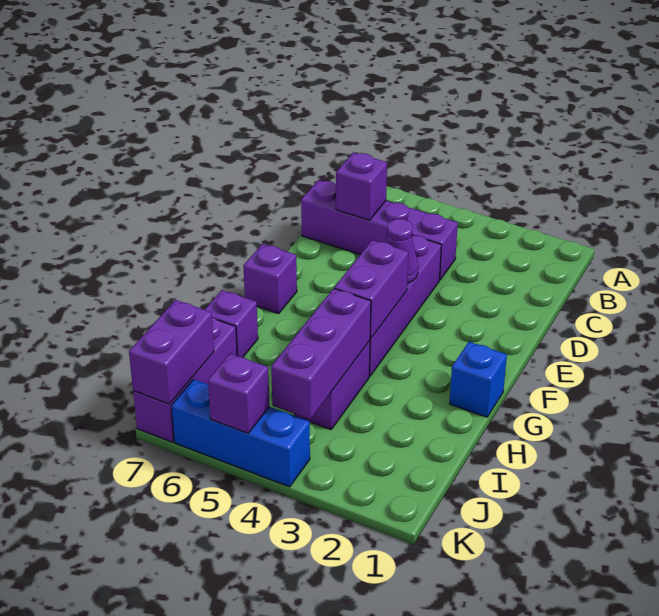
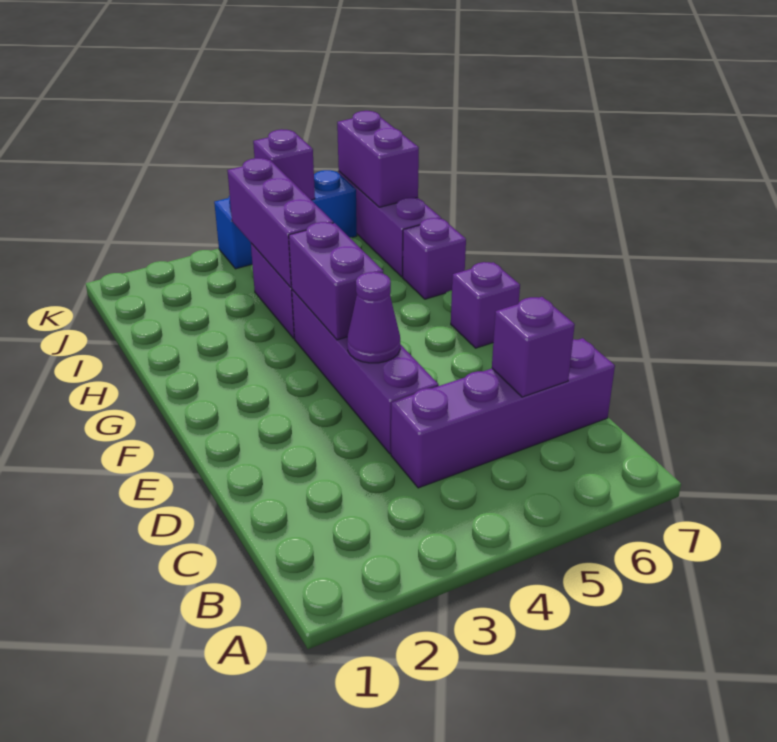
blue 1x1 brick [450,342,507,417] -> none

